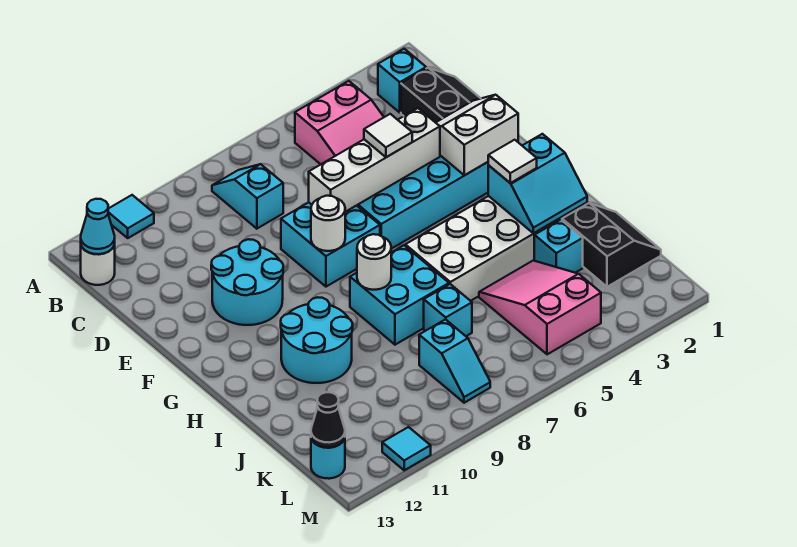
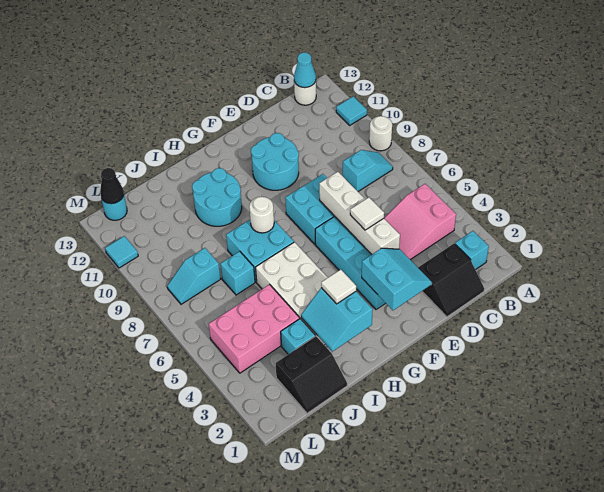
white 2x2 slope [436,95,518,175] -> cyan 2x2 slope [362,248,432,310]
white 1x1 round brick [311,196,345,251] -> white 1x1 round brick moved to [369,116,392,151]
pink 2x3 slope [479,261,601,354] -> pink 2x3 brick [209,285,300,373]

